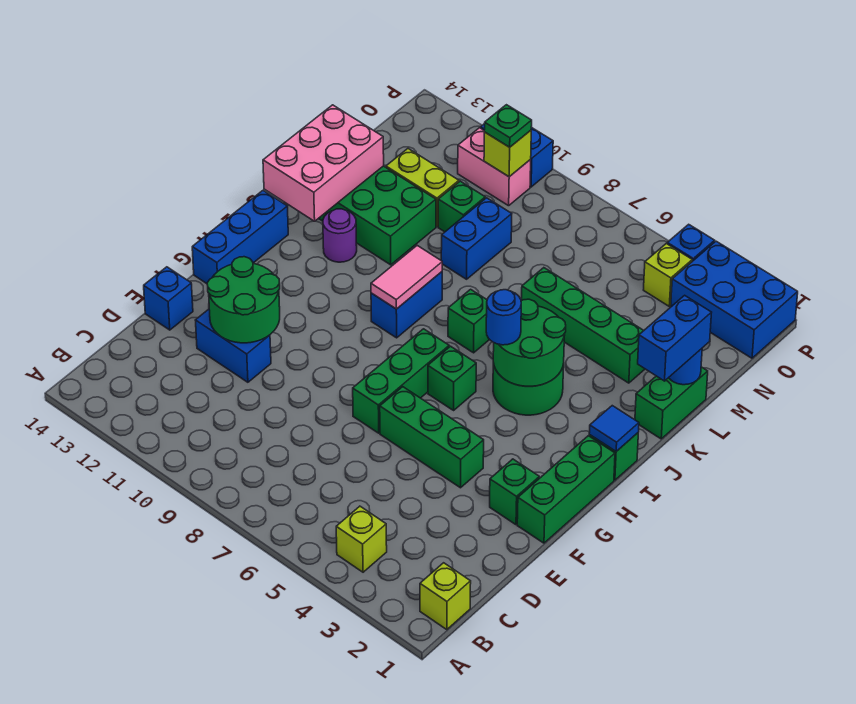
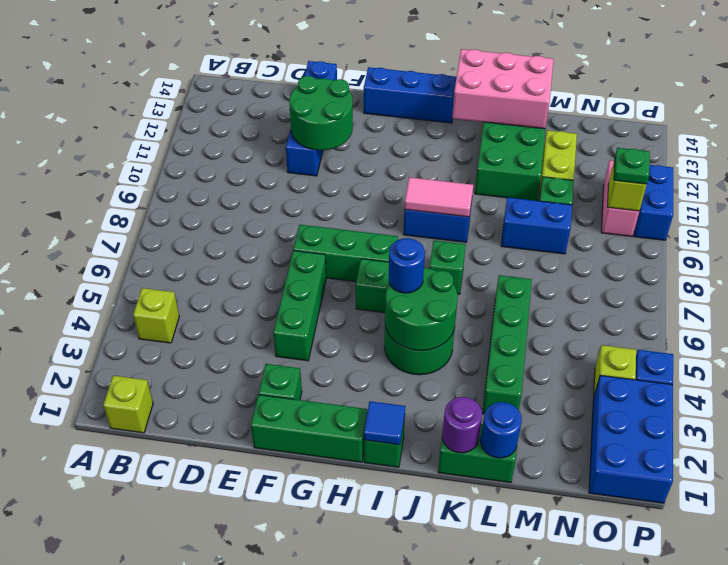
purple 1x1 round brick [323,209,357,262] -> purple 1x1 round brick moved to [442,397,482,453]
blue 1x2 brick [638,295,712,381] -> none

